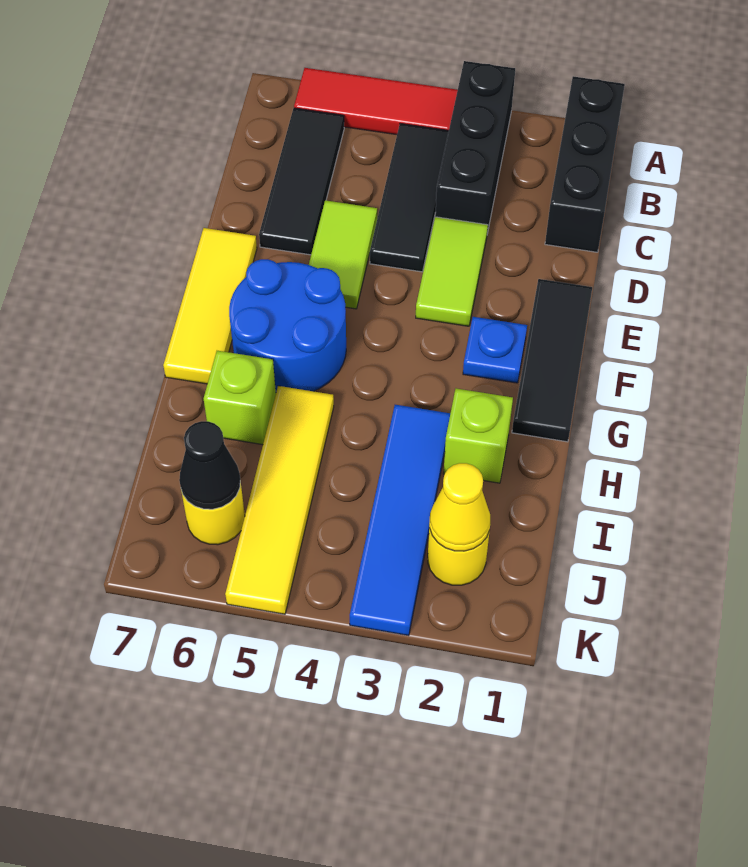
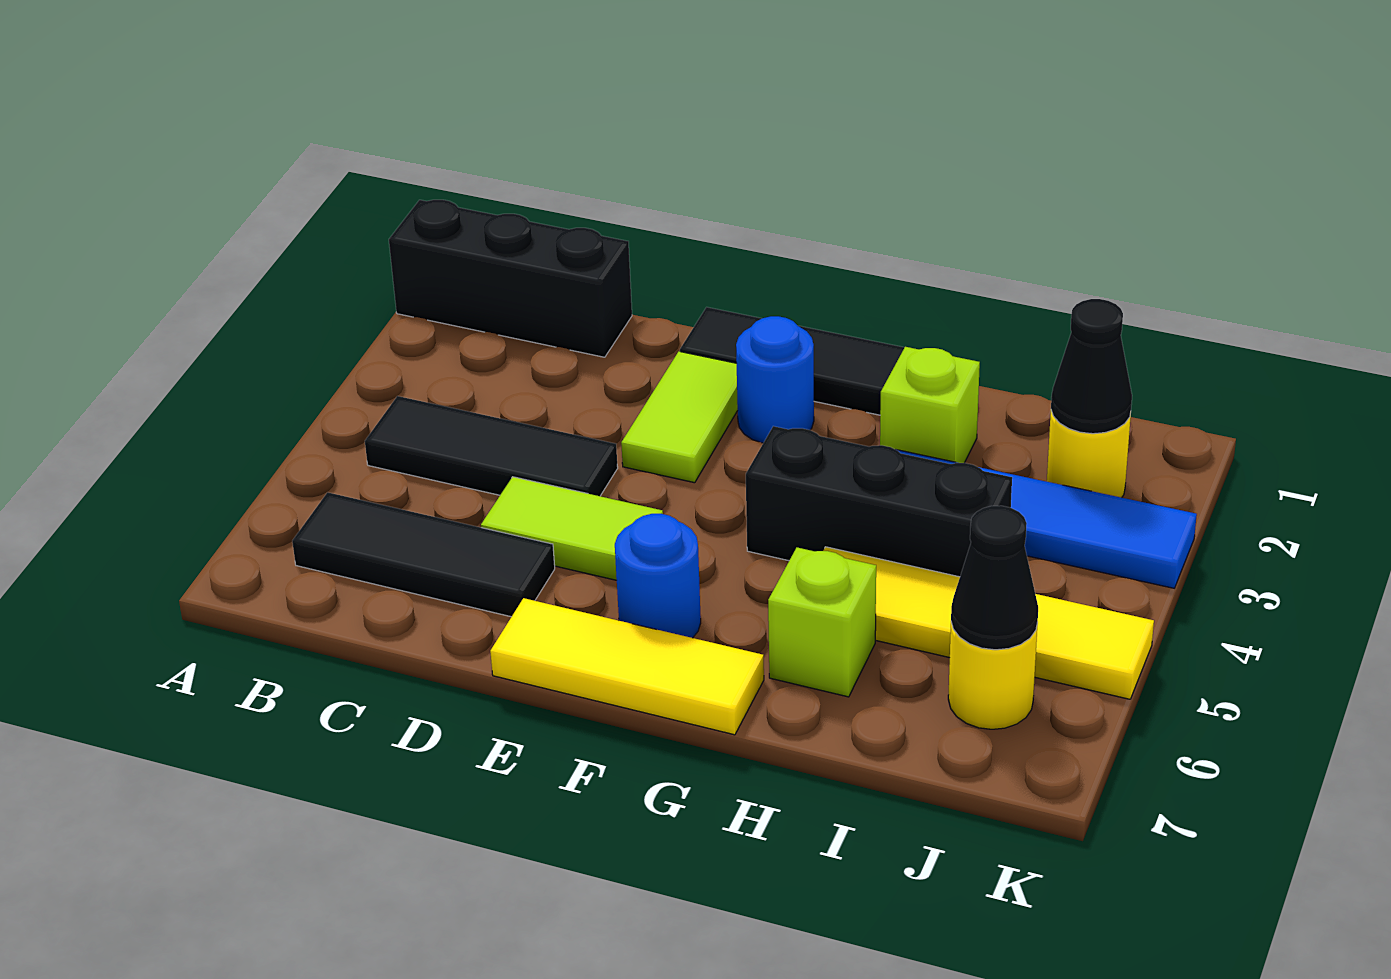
black 1x3 brick [435,61,515,233] -> black 1x3 brick moved to [746,426,1012,577]
red 1x3 tile [294,68,458,135] -> none
lime 1x2 tile [416,217,488,326] -> lime 1x2 tile turned to [621,351,738,483]
blue 1x1 plate [463,317,527,383] -> blue 1x1 round brick [736,316,814,443]
blue 2x2 round brick [229,259,346,392] -> blue 1x1 round brick [615,514,701,638]
yellow 1x1 cone [429,463,490,551] -> black 1x1 cone [1051,299,1132,434]

